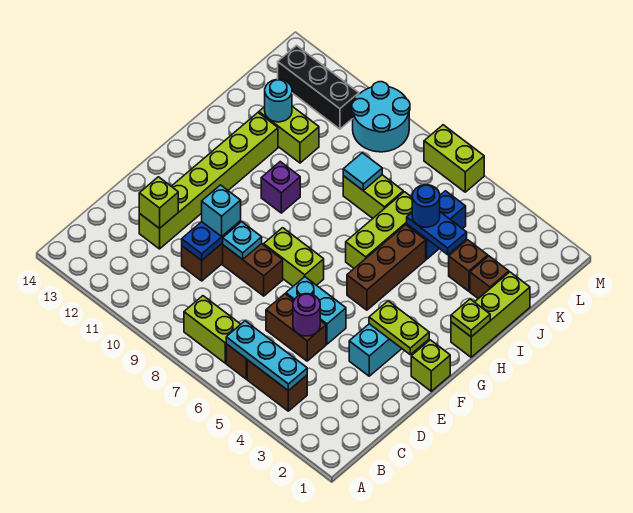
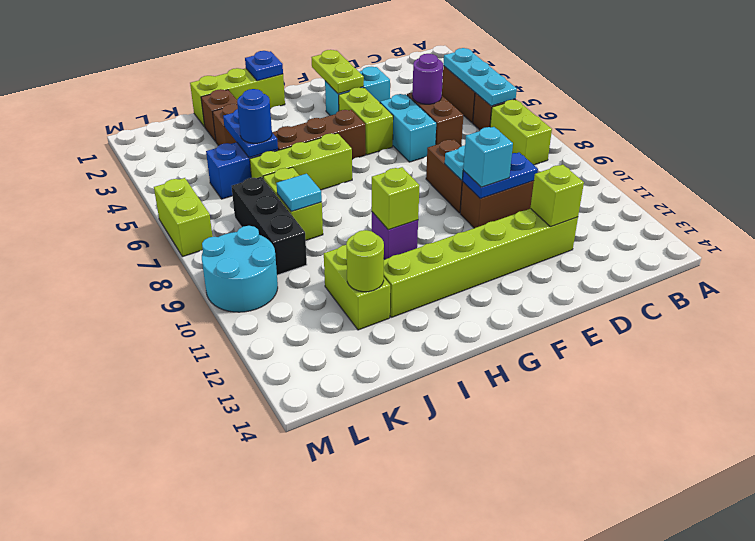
lime 1x1 brick [411,340,450,391] -> lime 1x1 brick moved to [372,167,420,230]
lime 1x2 brick [264,228,324,286] -> lime 1x2 brick moved to [339,87,393,155]
lime 1x1 plate [451,299,490,337] -> blue 1x1 plate [245,51,283,81]
cyan 1x1 round brick [265,79,292,122] -> lime 1x1 round brick [346,230,384,292]
black 1x3 brick [278,46,359,129] -> black 1x3 brick moved to [231,177,307,275]

